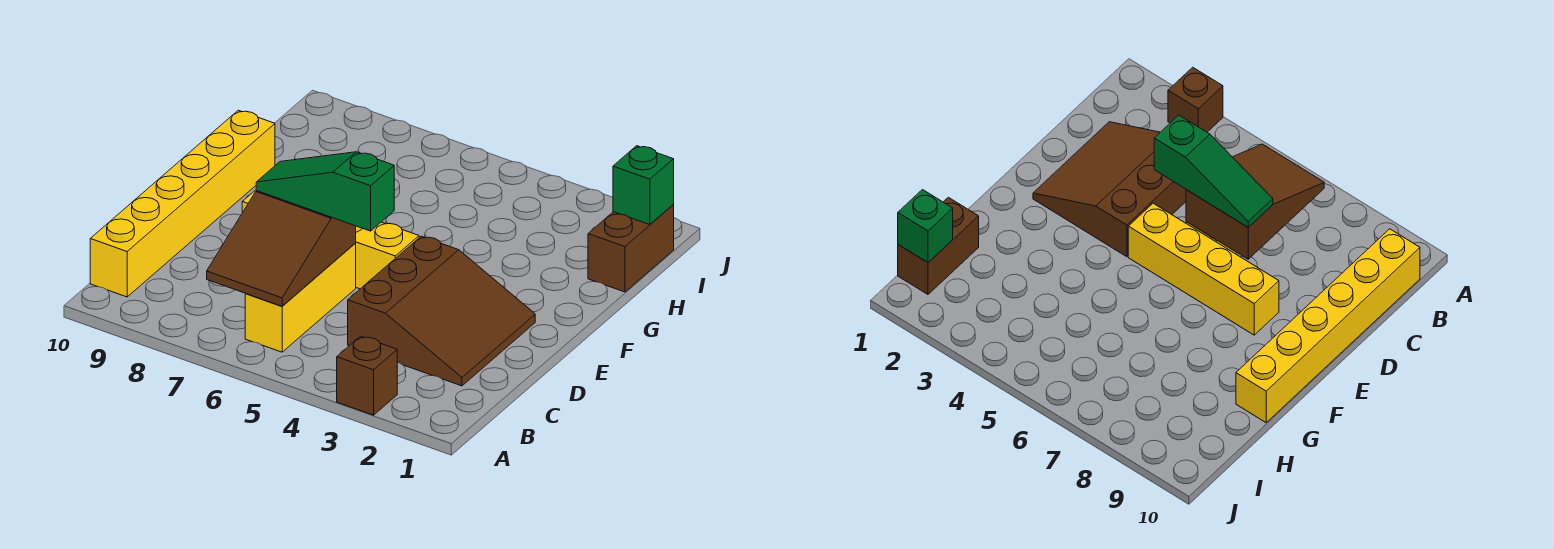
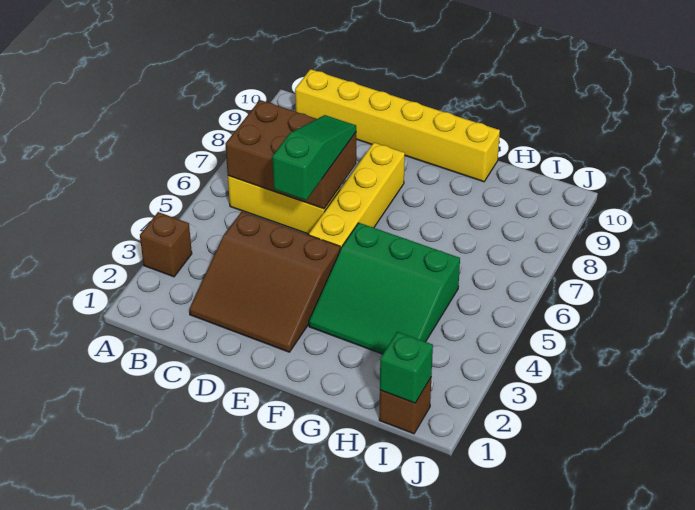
brown 2x3 slope [207,191,356,306] -> brown 2x3 brick [225,100,356,209]
none -> green 3x3 slope [309,223,460,354]
brown 1x2 brick [588,205,674,292] -> brown 1x1 brick [379,378,431,434]

